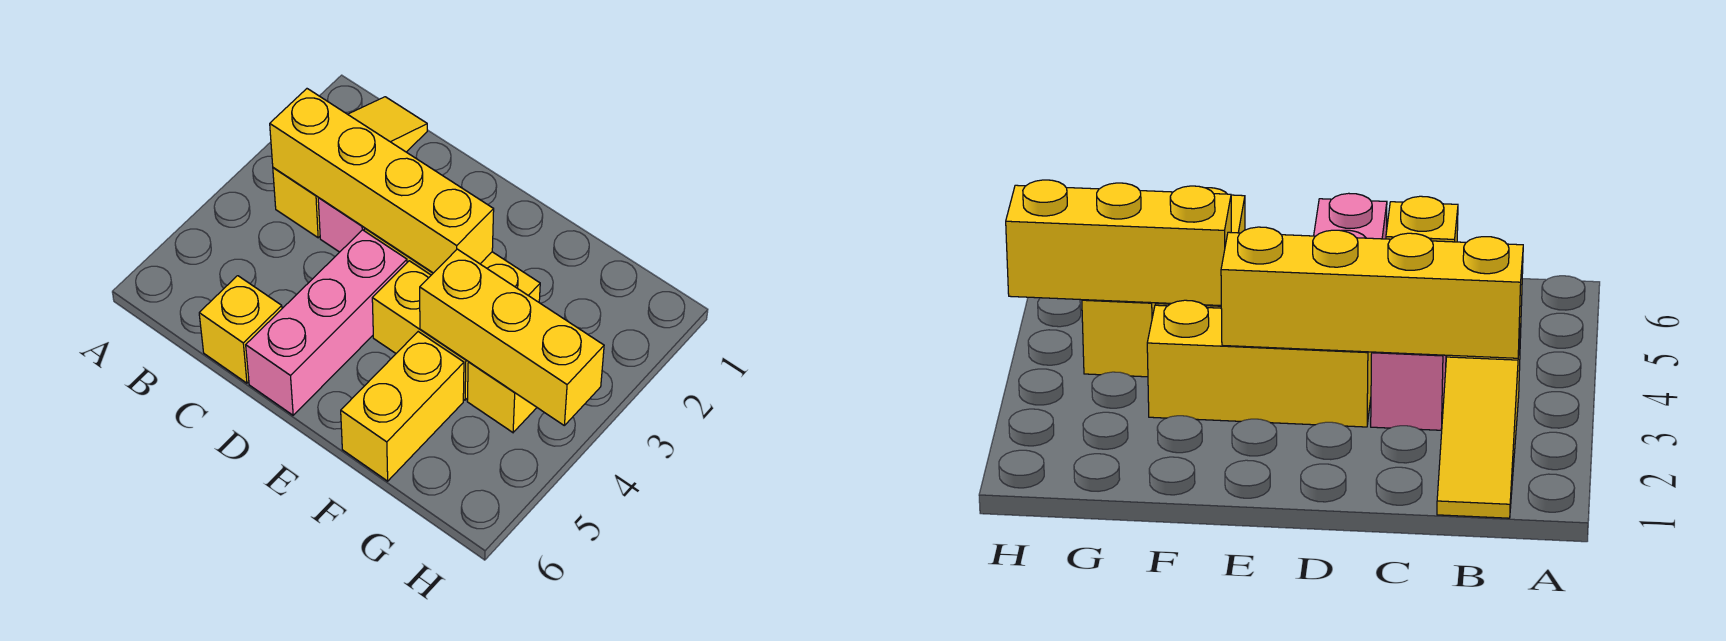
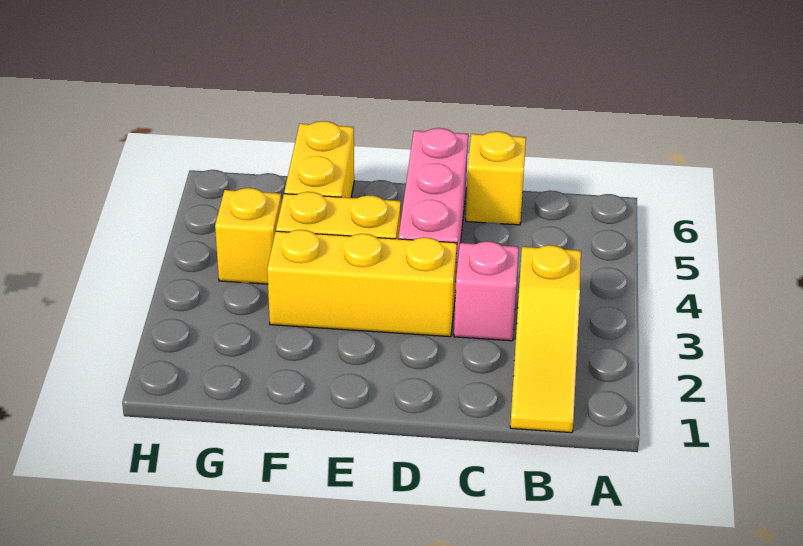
yellow 1x4 brick [270,89,494,273] -> none
yellow 1x3 brick [420,249,604,425] -> none

